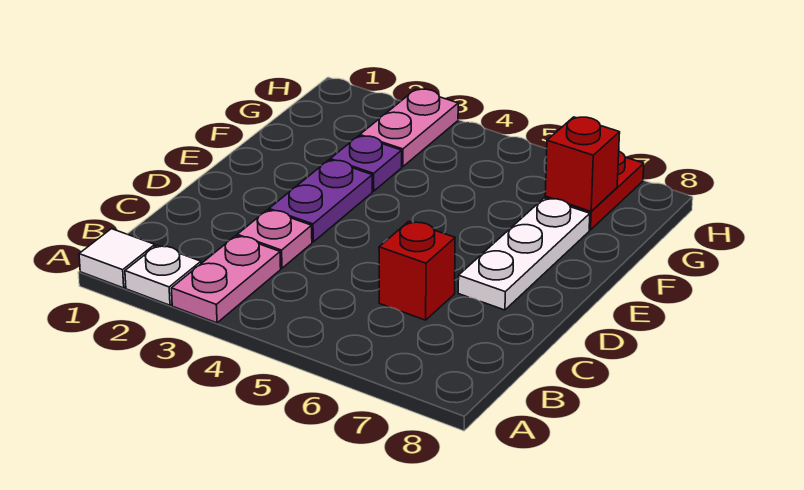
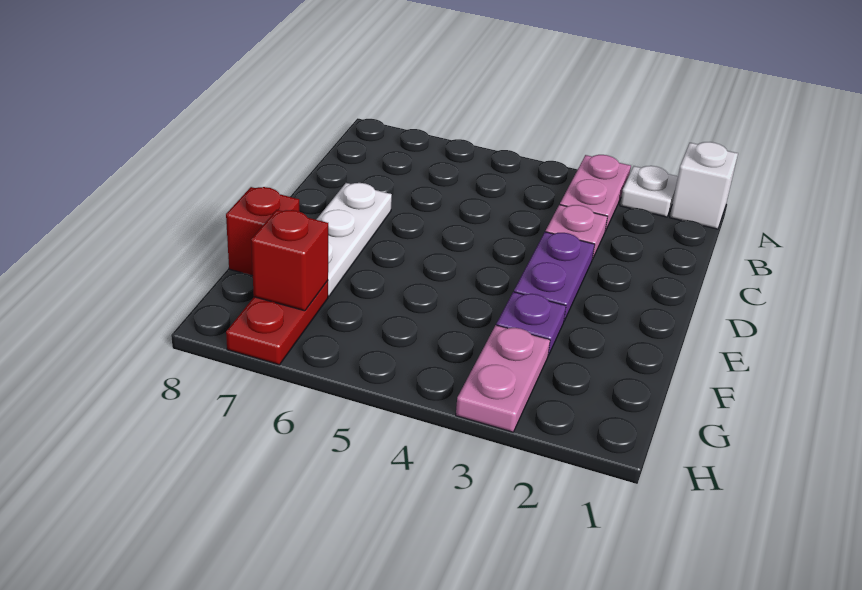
white 1x1 tile [79,229,155,288] -> white 1x1 brick [670,142,738,229]
red 1x1 brick [379,221,455,320] -> red 1x1 brick moved to [226,187,300,276]

